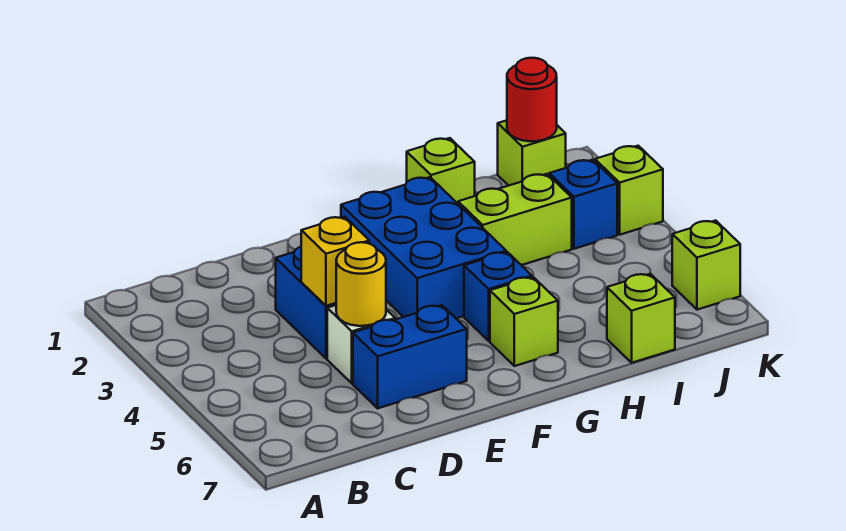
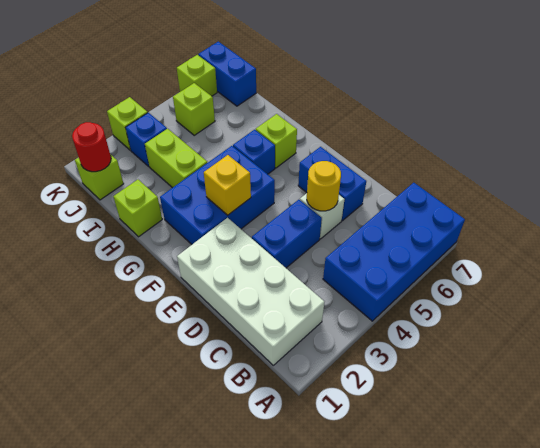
none -> blue 2x4 brick [323,183,465,321]
none -> white 2x4 brick [177,218,324,365]
yellow 1x1 brick [301,217,369,306] -> yellow 1x1 brick moved to [204,155,251,215]
lime 1x1 brick [607,274,675,363] -> lime 1x1 brick moved to [173,83,215,135]
none -> blue 1x2 brick [198,42,256,106]

